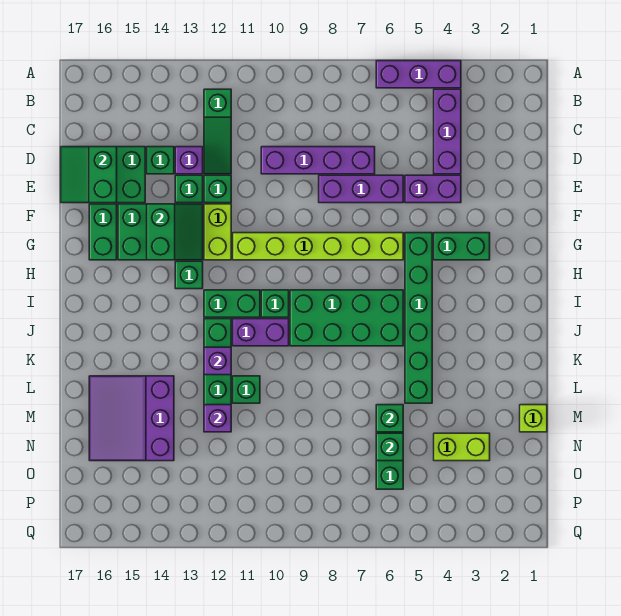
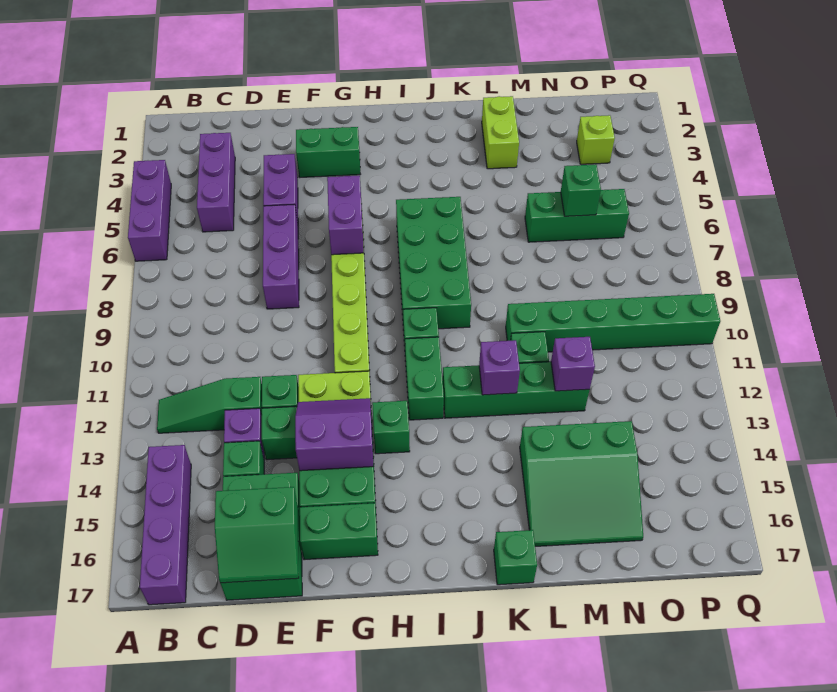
purple 1x3 brick [434,89,461,174] -> purple 1x3 brick turned to [197,133,235,232]
green 1x3 slope [204,89,231,174] -> green 1x3 slope turned to [157,377,262,433]
purple 1x4 brick [261,147,375,174] -> purple 1x4 brick moved to [140,445,191,605]
green 2x2 slope [147,204,203,260] -> purple 2x2 slope [295,398,374,471]
green 1x2 brick [434,233,490,260] -> green 1x2 brick turned to [296,127,360,177]
green 1x6 brick [405,233,432,403] -> green 1x6 brick moved to [506,294,720,352]
purple 1x2 brick [233,319,289,346] -> purple 1x2 brick moved to [327,176,364,255]
purple 3x3 slope [89,376,174,461] -> green 3x3 slope [520,421,643,546]
lime 1x1 brick [520,405,547,432] -> lime 1x1 brick moved to [577,115,615,164]
green 1x1 brick [376,405,403,432] -> green 1x1 brick moved to [494,530,537,585]
lime 1x2 brick [434,433,490,461] -> lime 1x2 brick moved to [482,96,519,169]

